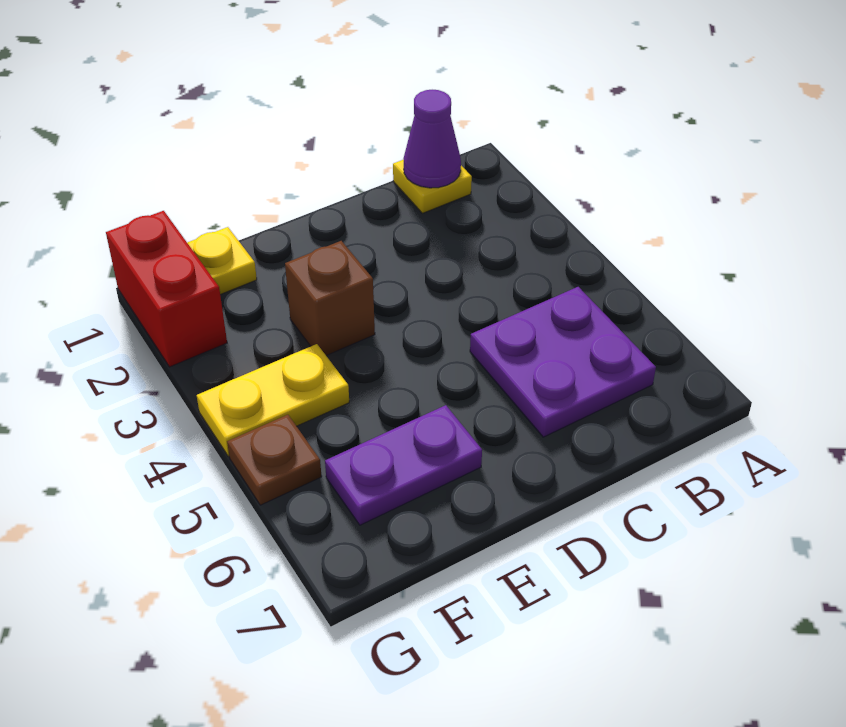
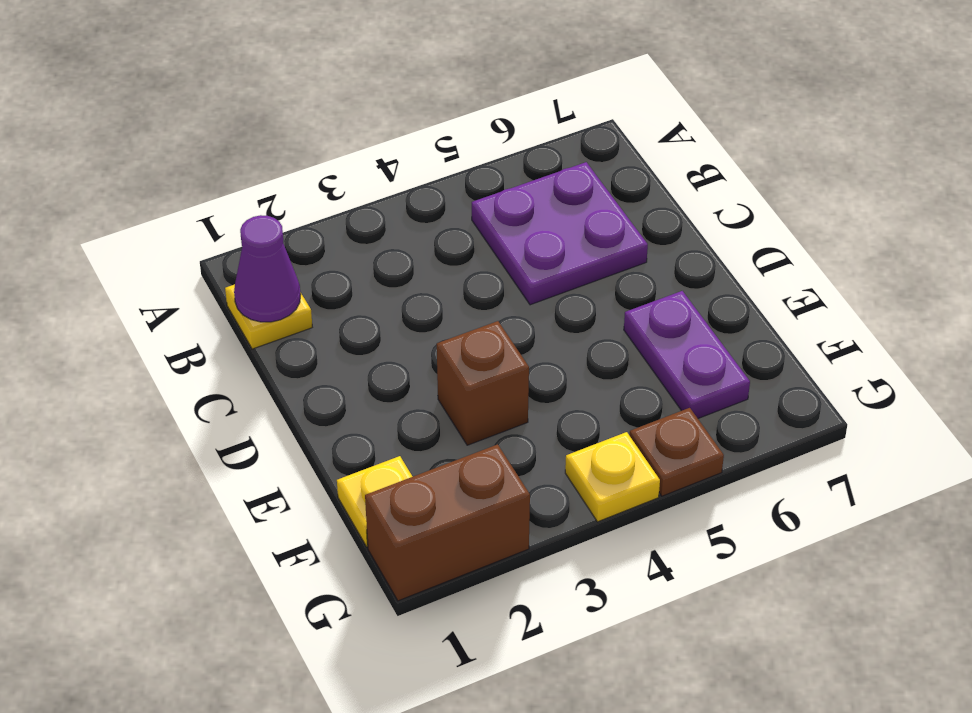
yellow 1x2 plate [197,344,349,456] -> yellow 1x1 plate [565,432,660,522]
red 1x2 brick [106,211,227,367] -> brown 1x2 brick [365,444,530,601]

